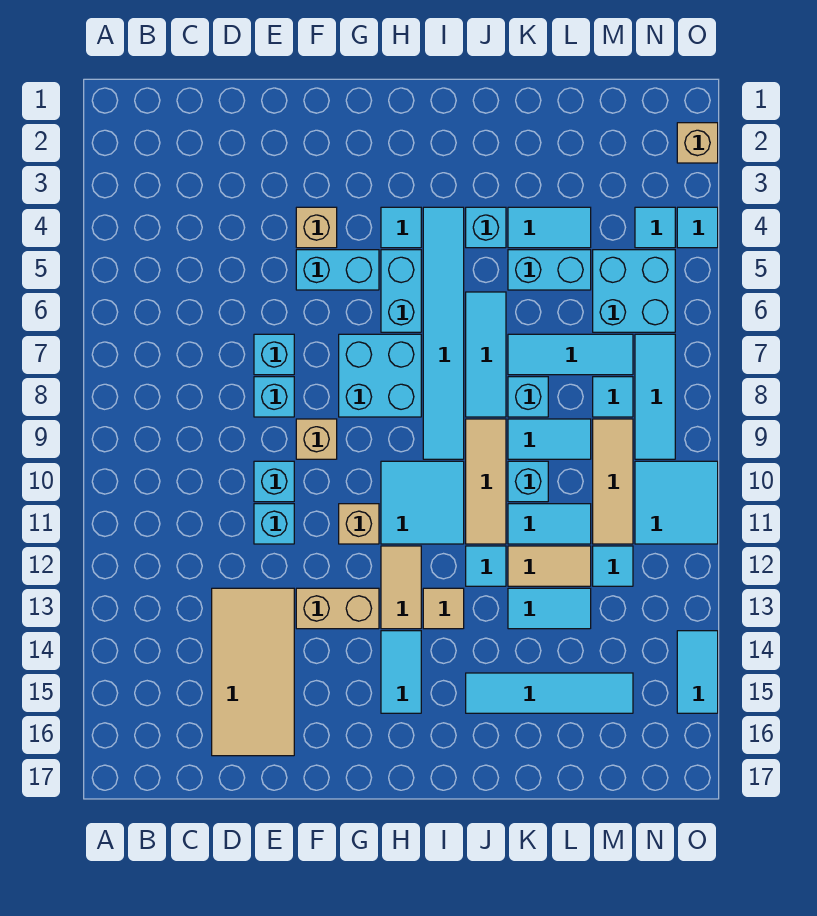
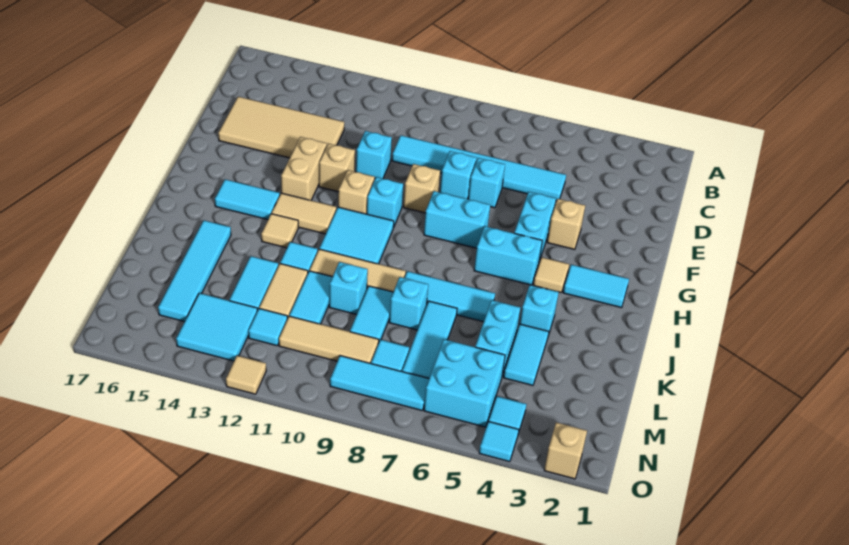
cyan 1x1 brick [254,461,294,502] -> cyan 1x1 brick moved to [367,177,403,227]
none -> tan 1x1 brick [319,143,355,192]
cyan 2x2 brick [339,334,421,417] -> cyan 1x2 brick [424,191,490,248]
cyan 1x1 tile [381,207,421,248] -> tan 1x1 tile [533,257,569,293]
cyan 1x6 tile [423,207,464,459] -> cyan 1x6 tile moved to [392,135,566,201]
cyan 2x2 tile [635,461,718,544] -> cyan 2x2 tile moved to [176,293,257,361]
none -> tan 1x1 tile [226,356,266,394]
cyan 1x2 tile [677,631,718,713] -> cyan 1x2 tile moved to [563,265,629,308]

